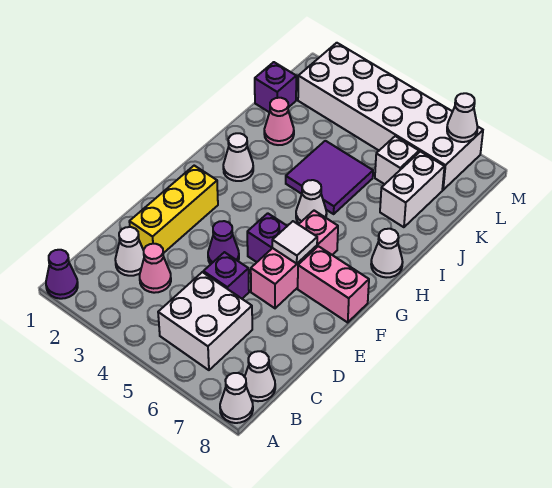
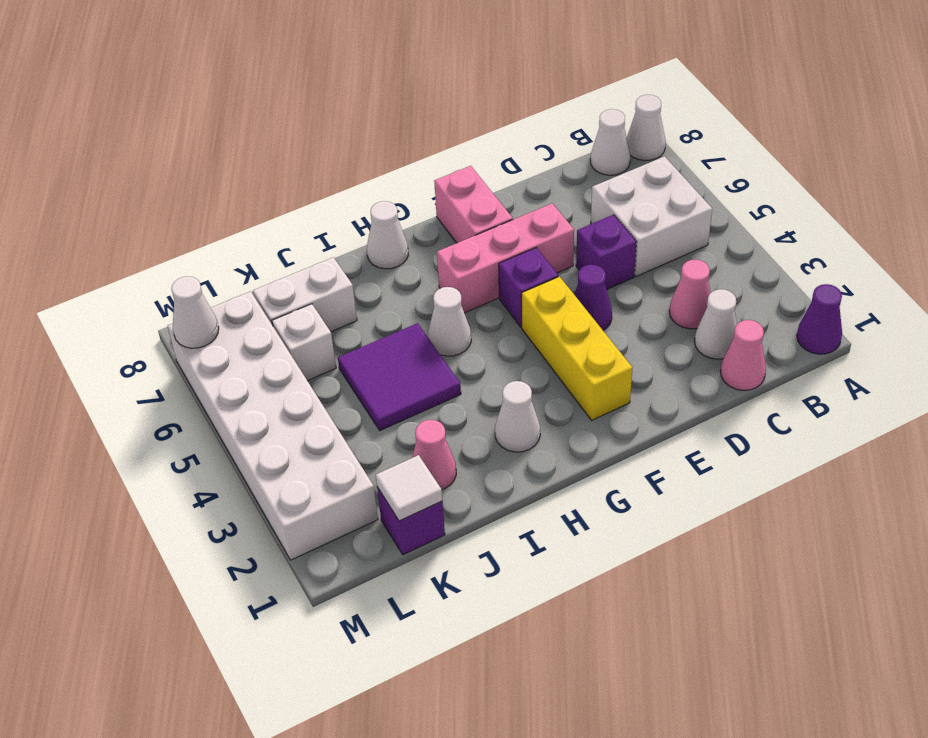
none -> pink 1x1 cone [720,320,766,390]
yellow 1x3 brick [129,166,218,253] -> yellow 1x3 brick turned to [521,277,632,420]
white 1x1 tile [272,221,317,263] -> white 1x1 tile moved to [376,455,442,521]

